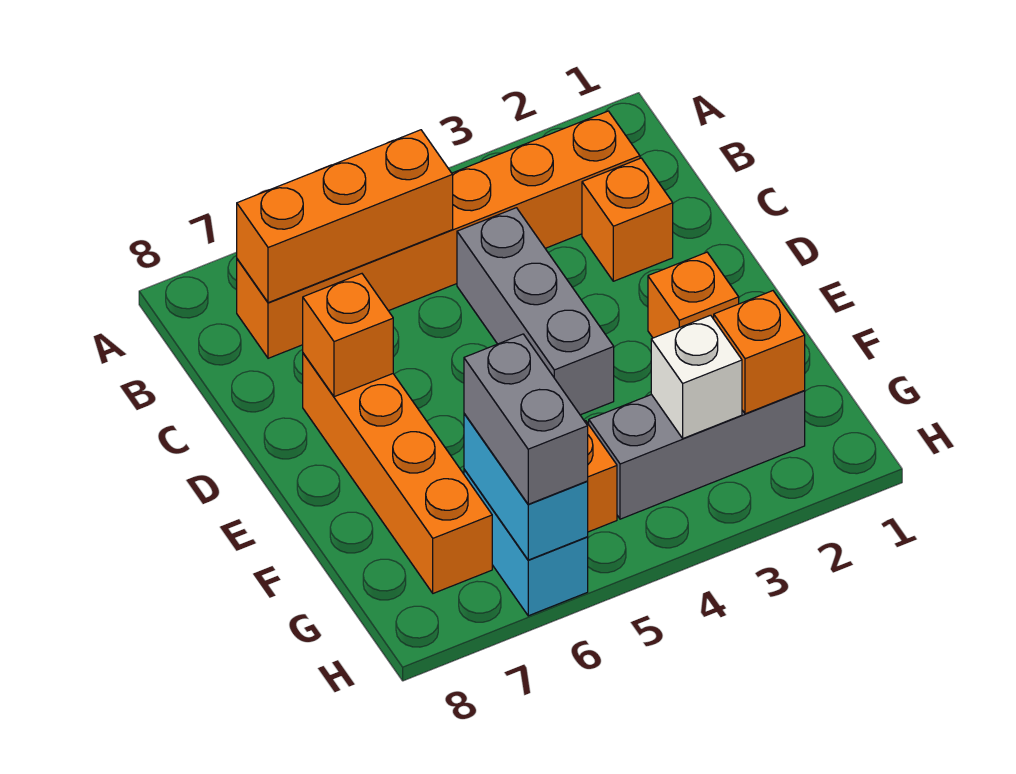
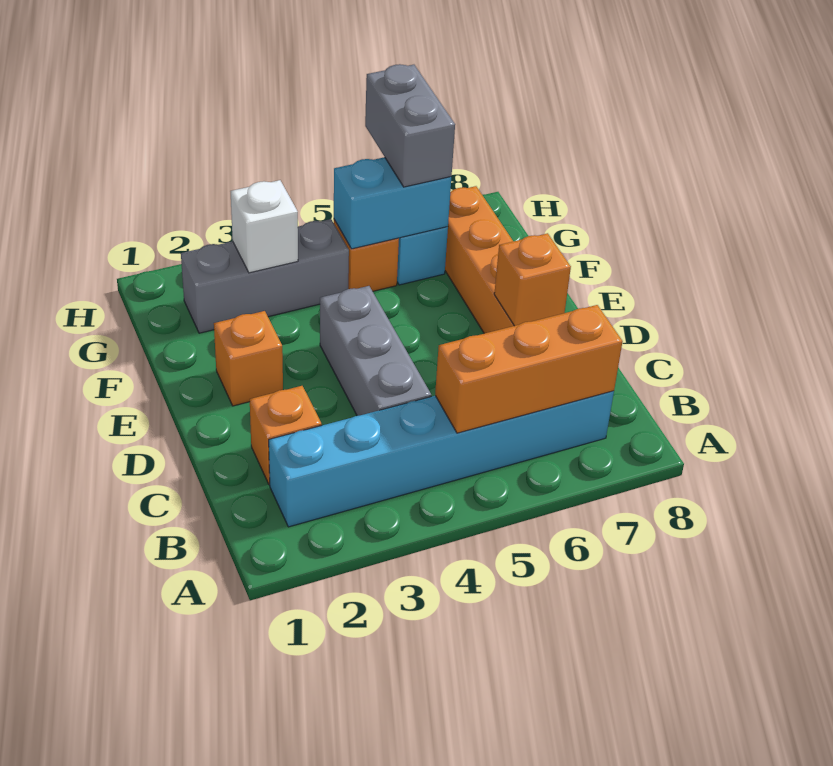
orange 1x6 brick [237,111,640,358] -> cyan 1x6 brick [269,391,614,527]
orange 1x1 brick [714,291,805,414] -> none
cyan 1x2 brick [464,414,588,560] -> cyan 1x2 brick turned to [334,157,451,249]

